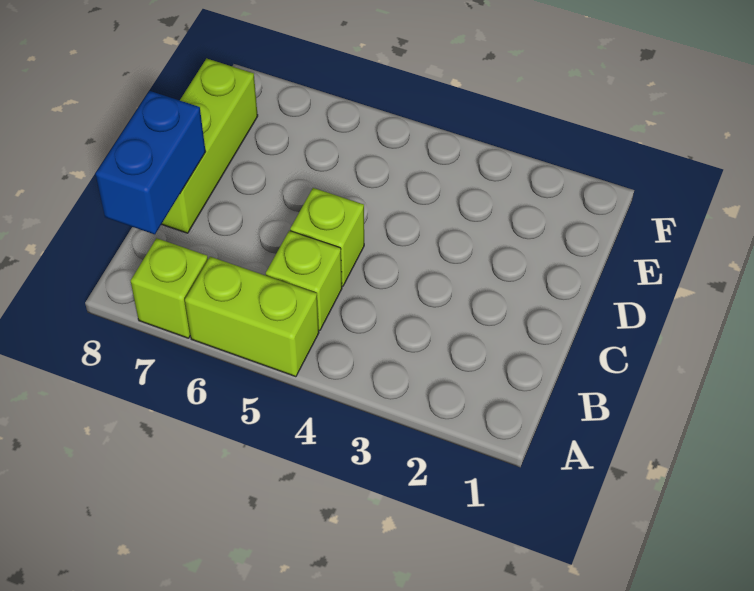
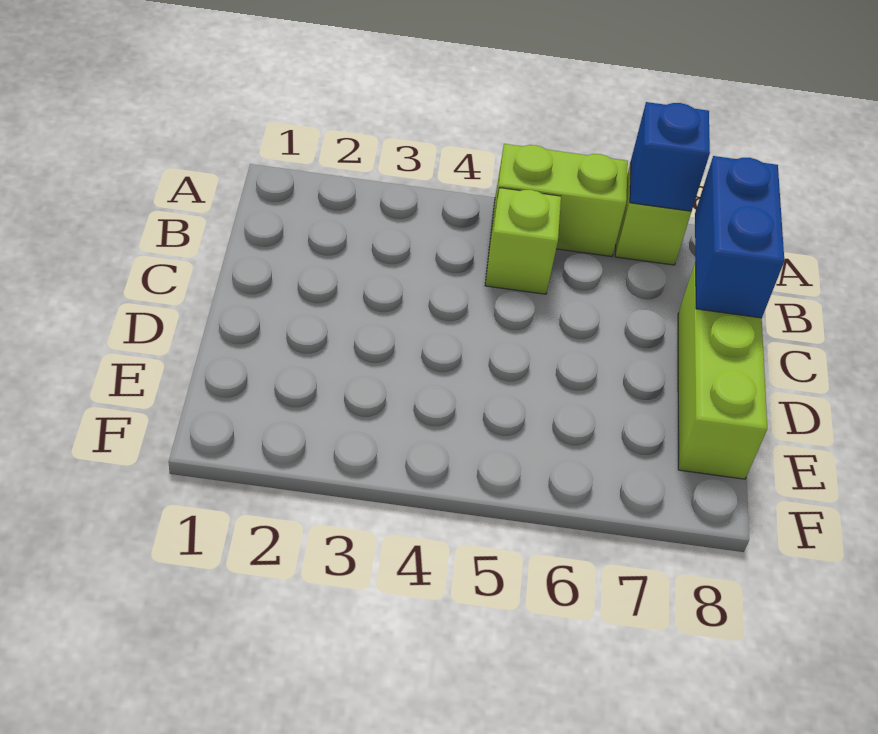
none -> blue 1x1 brick [630,102,710,211]
lime 1x1 brick [290,188,364,286] -> none

